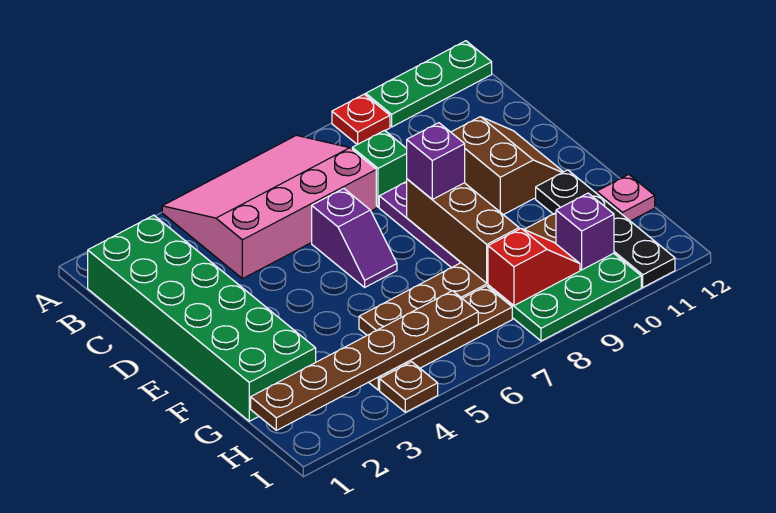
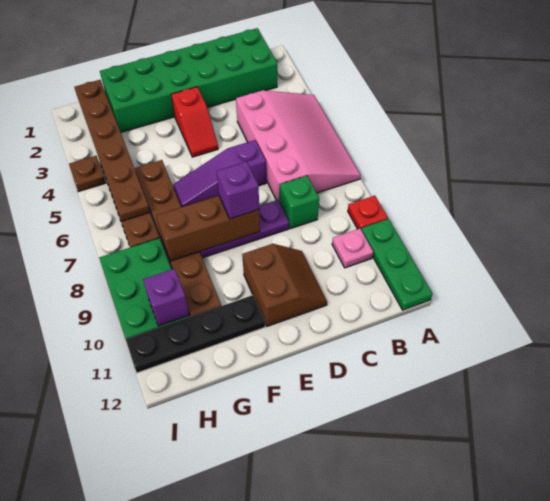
purple 1x2 slope [312,189,397,287] -> purple 1x3 slope [173,140,266,207]
brown 2x2 slope [451,117,563,215] -> brown 2x2 slope turned to [242,244,327,326]
pink 1x1 plate [597,175,655,221] -> pink 1x1 plate moved to [332,229,373,268]
red 1x2 slope [488,229,580,305] -> red 1x2 slope moved to [171,87,218,157]

